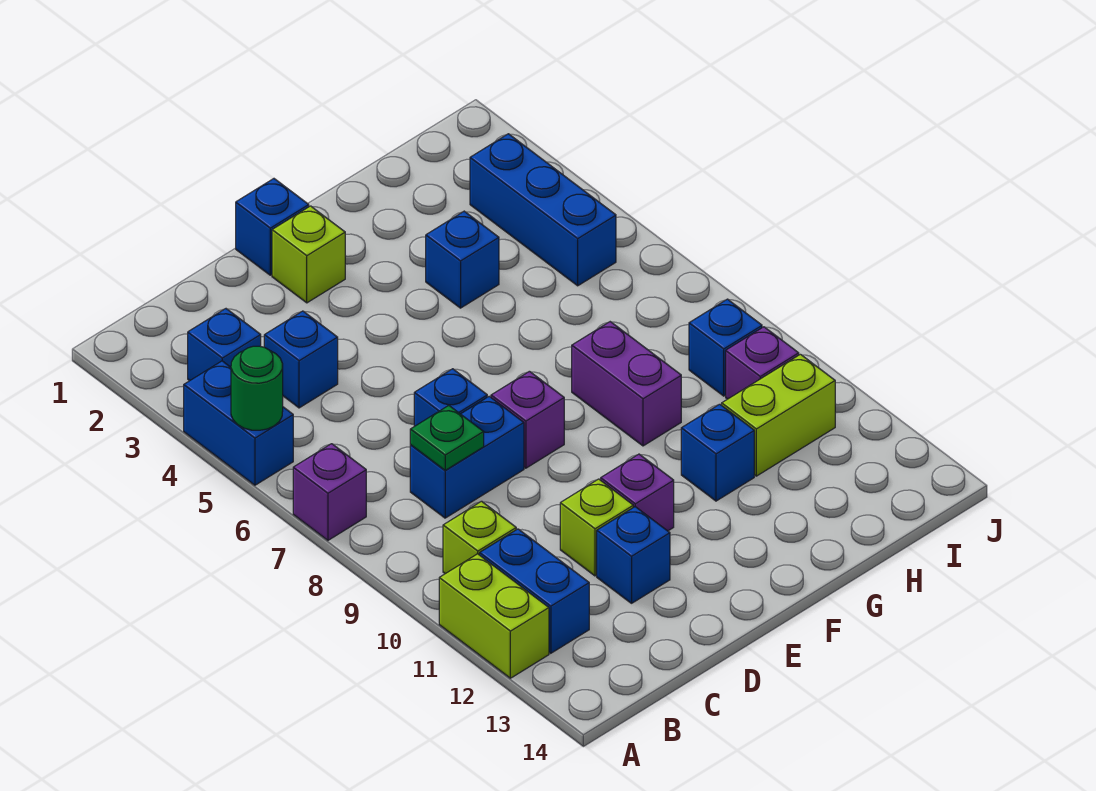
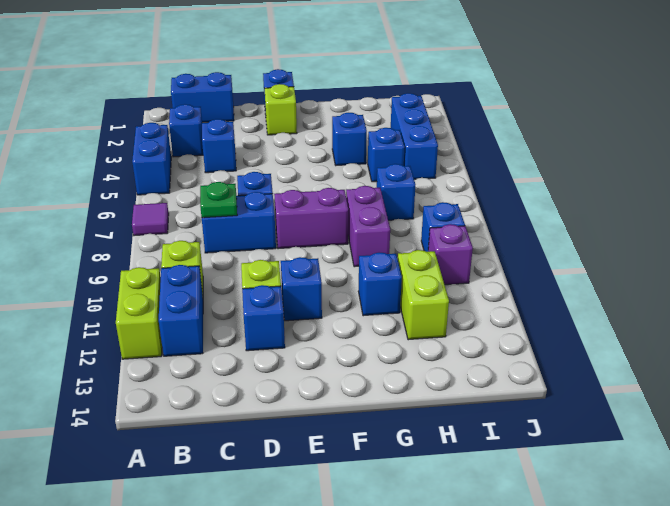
green 1x1 round brick [231,346,283,430] -> none
purple 1x1 brick [293,444,366,540] -> purple 1x1 tile [132,203,169,236]
none -> blue 1x2 brick [171,72,234,123]
purple 1x1 brick [491,371,564,468] -> purple 1x2 brick [274,188,348,249]
purple 1x1 brick [601,454,674,531] -> blue 1x1 brick [281,257,322,321]
none -> blue 1x1 brick [368,128,405,182]
none -> blue 1x1 brick [377,164,415,220]
lime 1x2 brick [722,354,835,476] -> lime 1x2 brick turned to [398,250,449,340]

